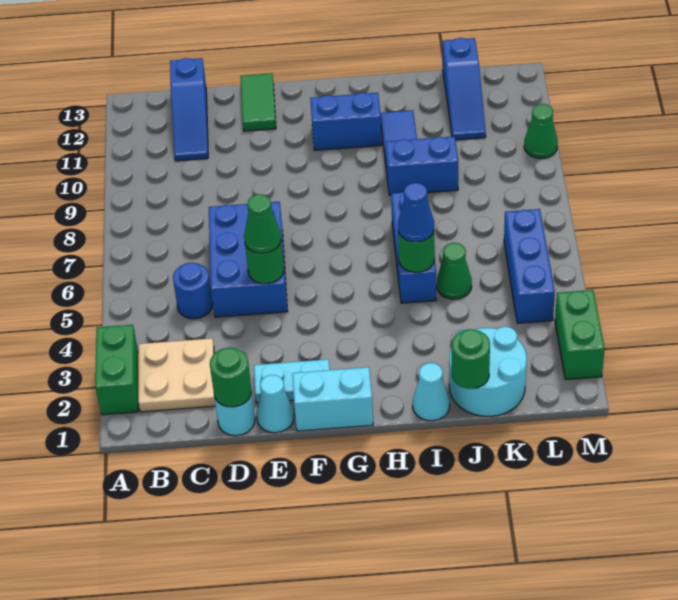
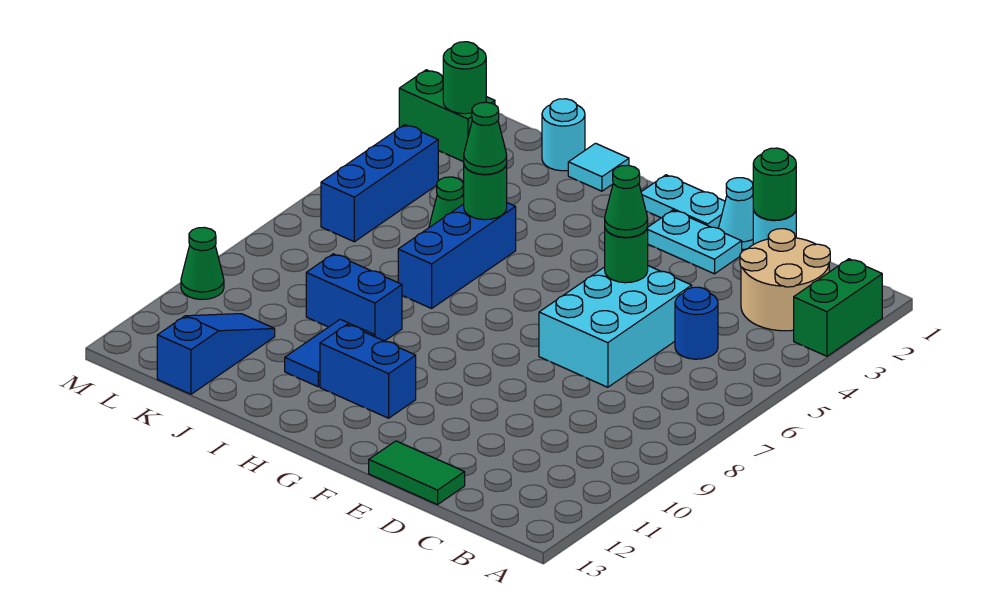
tan 2x2 plate [138,338,216,412] -> tan 2x2 round brick [740,229,830,331]
blue 1x3 slope [170,58,208,161] -> none
blue 2x3 brick [209,202,288,317] -> cyan 2x3 brick [539,266,692,387]
green 1x2 tile [241,73,276,131] -> green 1x2 tile turned to [369,441,465,505]
cyan 1x2 brick [292,367,373,431] -> cyan 1x2 plate [641,175,725,228]
cyan 1x1 cone [413,363,450,421] -> cyan 1x1 tile [568,143,629,191]
blue 1x1 cone [398,183,434,242] -> green 1x1 cone [464,102,507,174]
cyan 2x2 round brick [449,326,527,416] -> cyan 1x1 round brick [542,99,585,171]
green 1x1 round brick [452,329,490,389] -> green 1x1 round brick moved to [443,42,486,114]
green 1x2 brick [555,290,605,380] -> green 1x2 brick turned to [399,70,495,162]

